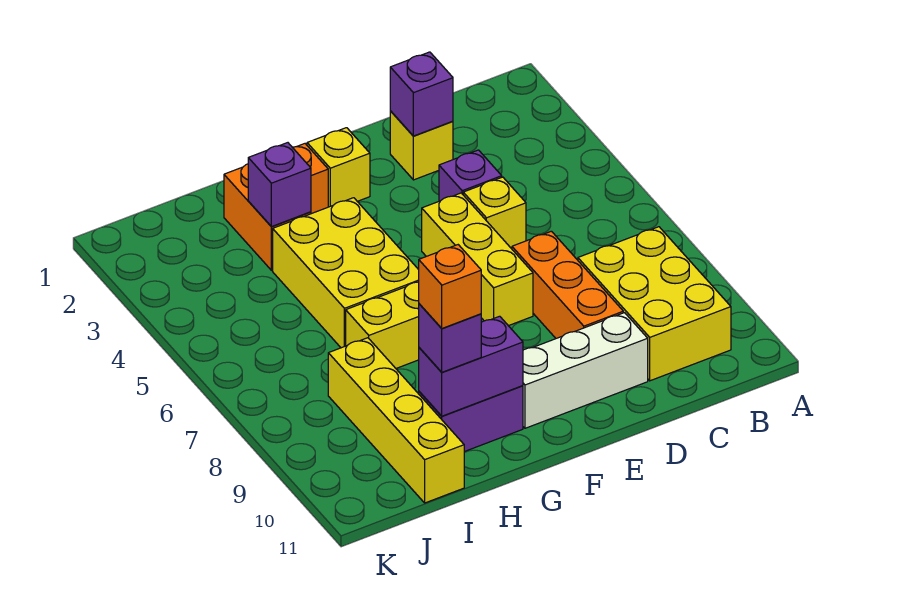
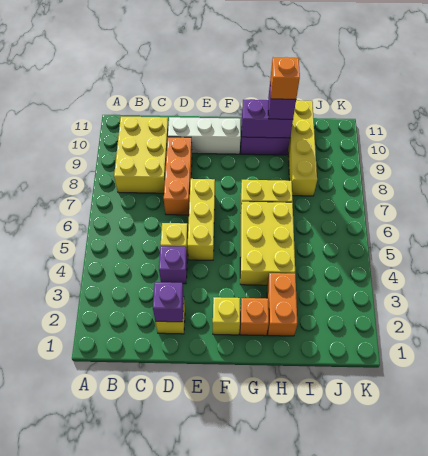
purple 1x1 brick [248,143,311,227] -> none

